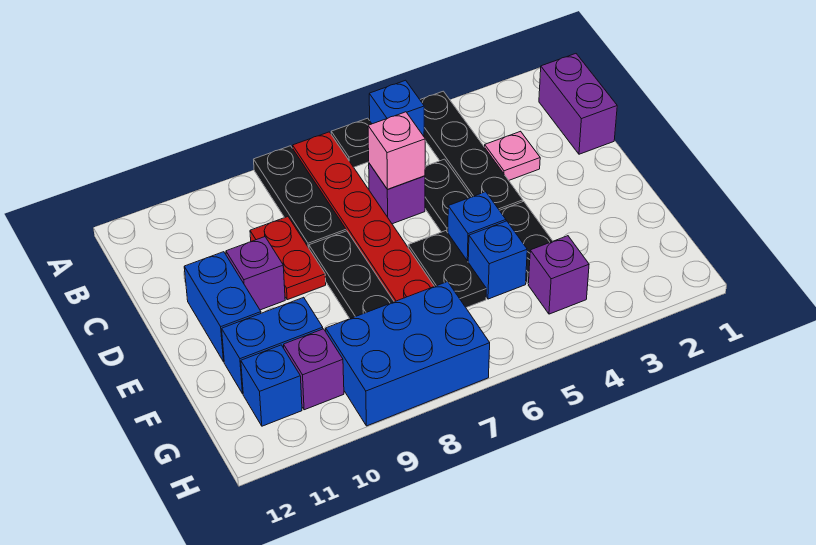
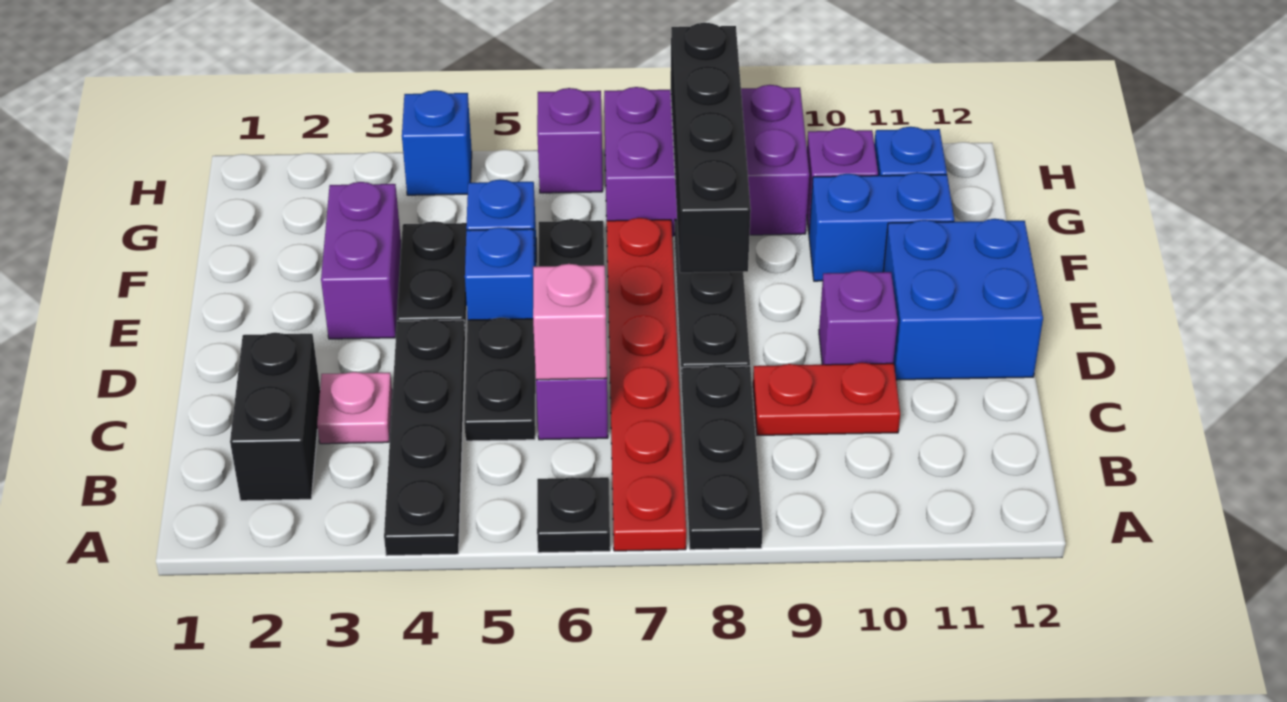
blue 1x1 brick [369,80,424,136] -> blue 1x1 brick moved to [402,90,472,195]
purple 1x2 brick [539,54,617,154] -> purple 1x2 brick moved to [321,182,401,339]
none -> black 1x2 brick [230,333,320,501]
red 1x2 plate [250,217,326,300] -> red 1x2 plate turned to [753,363,900,435]
blue 1x2 brick [184,252,261,362] -> blue 2x2 brick [883,219,1043,380]
none -> black 1x4 brick [671,23,751,273]
purple 1x1 brick [528,236,589,314] -> purple 1x1 brick moved to [537,88,603,193]
blue 2x3 brick [326,282,490,426] -> purple 2x3 brick [604,85,809,236]

